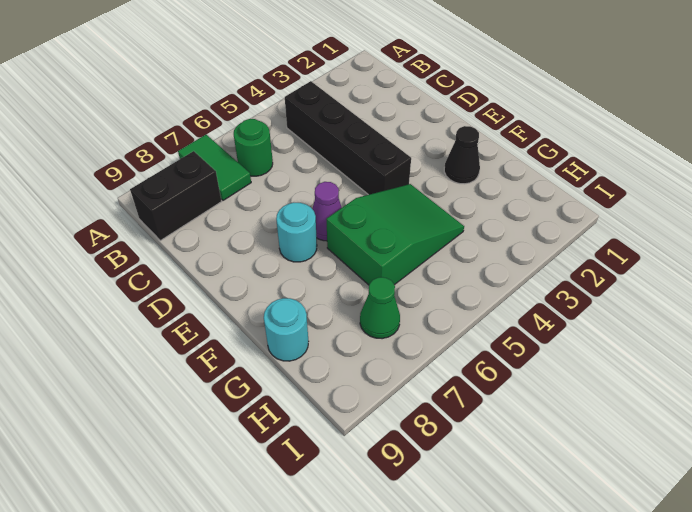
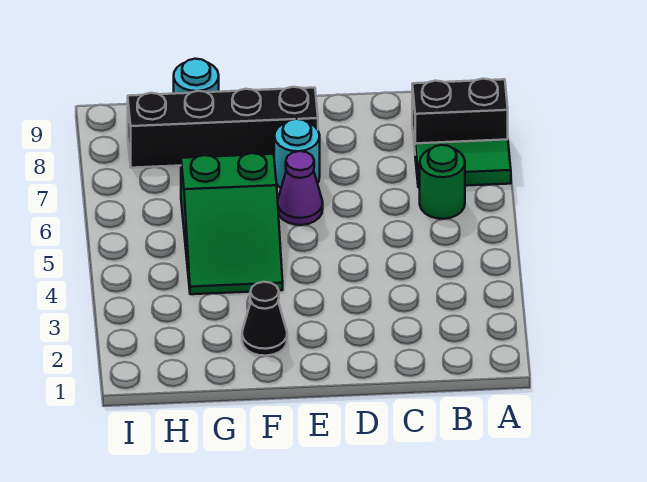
black 1x4 brick [285,81,411,195] -> black 1x4 brick moved to [128,87,318,168]
black 1x2 brick [130,151,222,241] -> black 1x2 brick turned to [412,79,508,148]
green 1x1 cone [360,277,400,339] -> none

